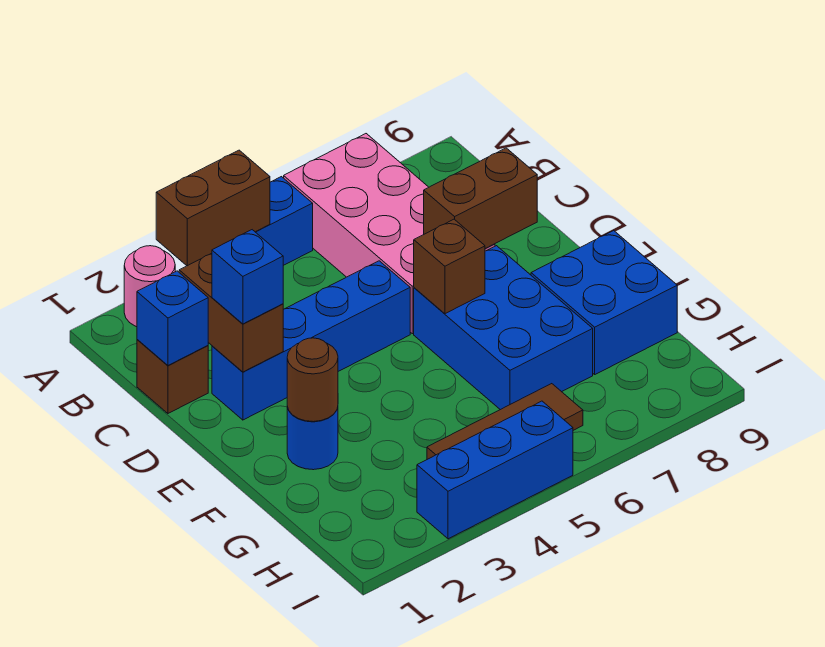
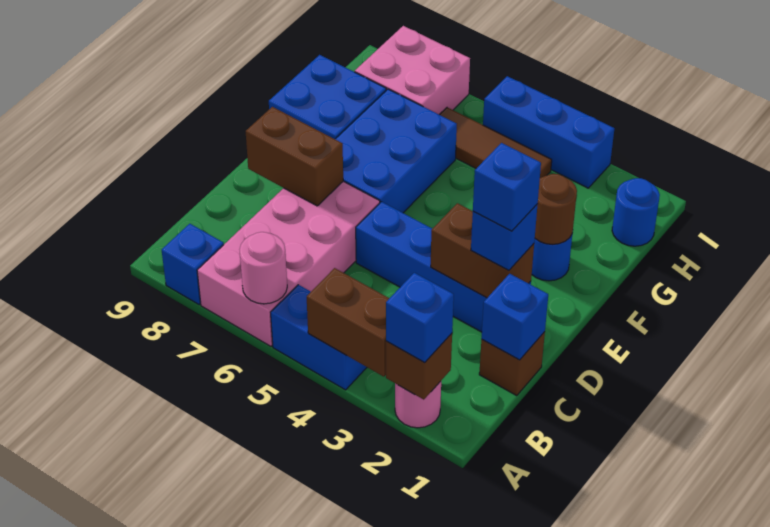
none -> blue 1x1 brick [386,273,454,363]
none -> pink 1x1 round brick [240,232,287,304]
none -> blue 1x1 brick [162,224,224,305]
brown 1x2 brick [179,253,283,372] -> brown 1x2 brick turned to [431,203,534,298]
none -> blue 1x1 brick [473,143,541,231]
brown 1x1 brick [414,219,485,314] -> brown 1x1 brick moved to [386,334,452,400]
none -> blue 1x1 round brick [612,178,660,246]
none -> pink 2x2 brick [355,26,470,115]

